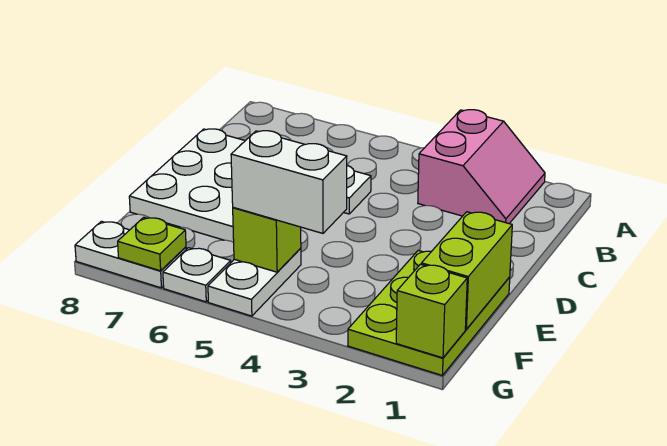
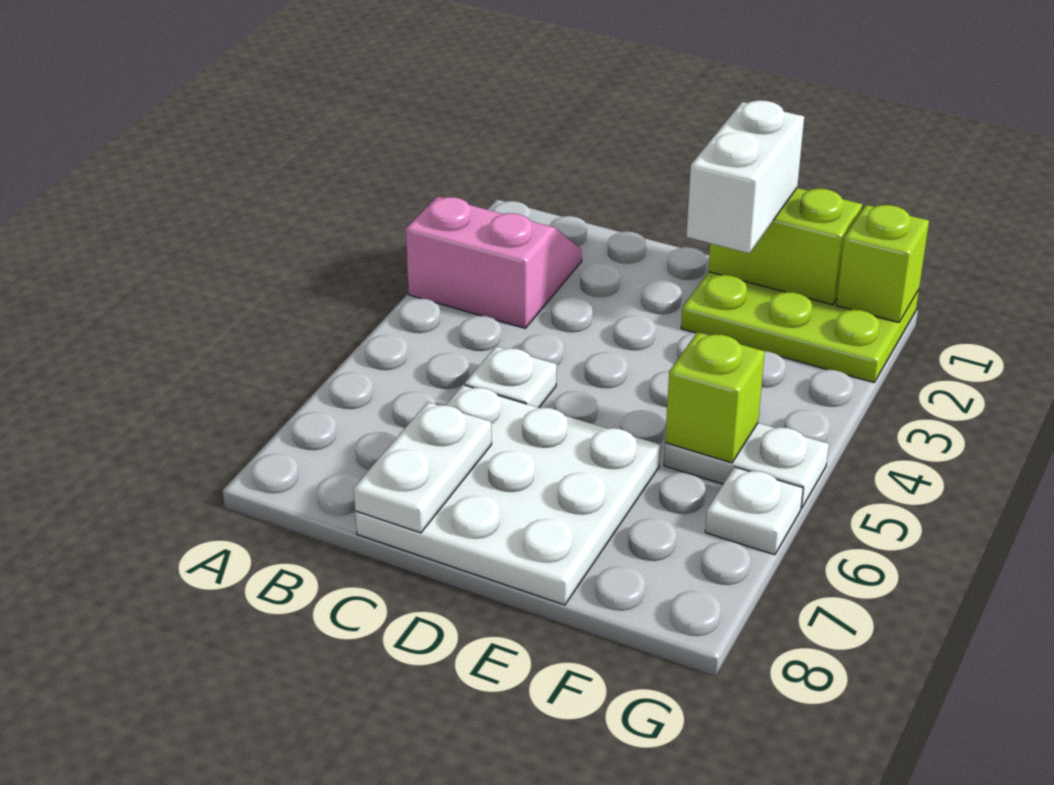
white 1x2 brick [231,131,347,233] -> white 1x2 brick moved to [687,100,804,253]
white 1x2 plate [75,221,186,288] -> white 1x2 plate moved to [354,402,492,533]
lime 1x1 plate [118,217,186,271] -> none

